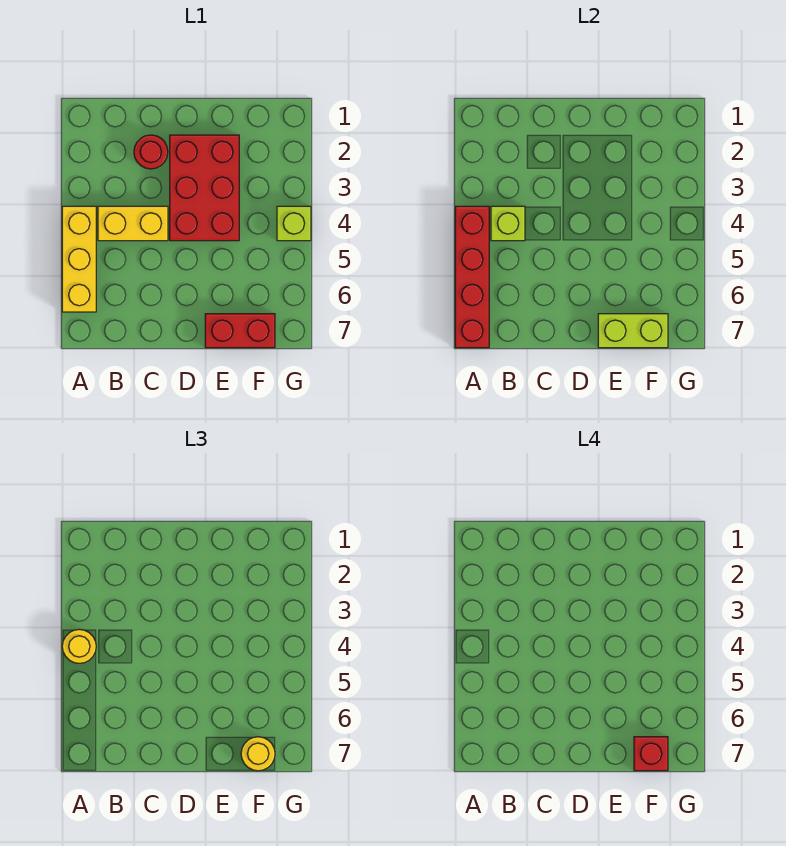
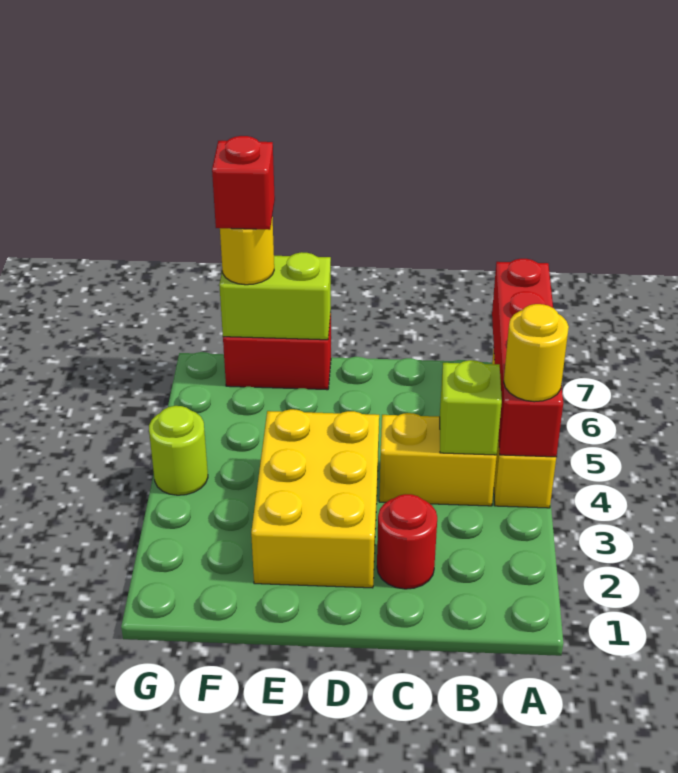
red 2x3 brick [170,135,239,241] -> yellow 2x3 brick [251,409,379,588]
lime 1x1 brick [277,206,311,241] -> lime 1x1 round brick [149,406,208,495]

